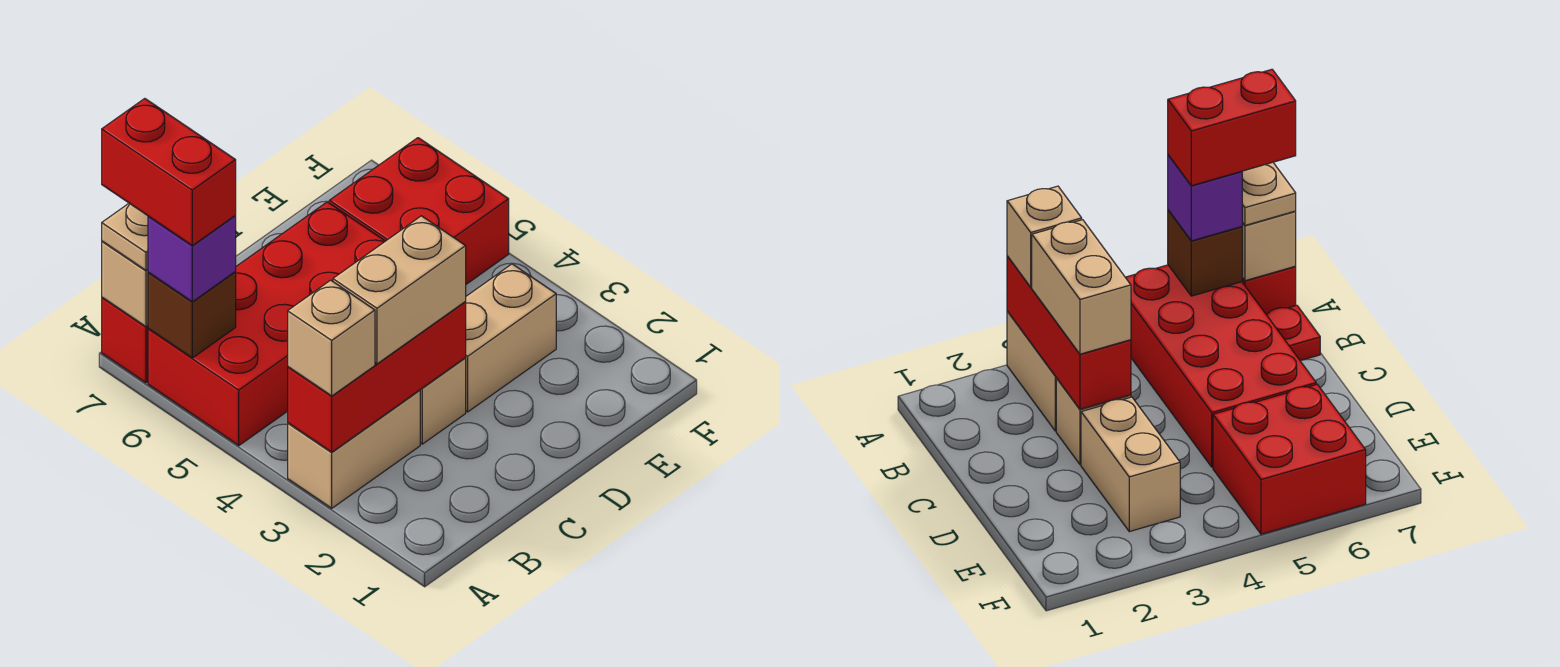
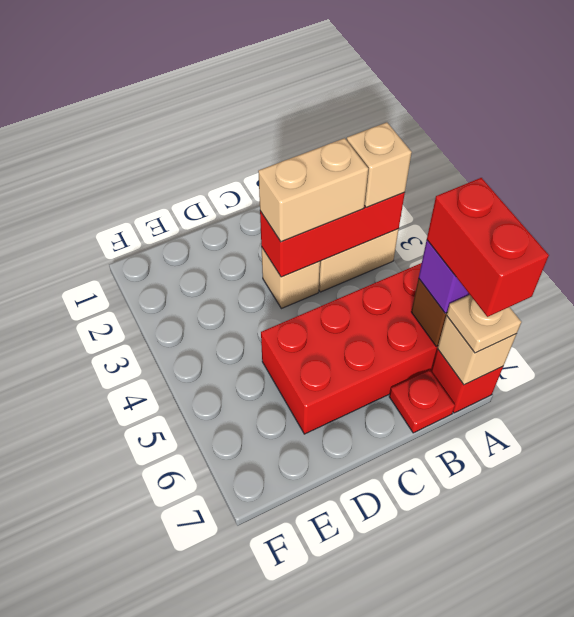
tan 1x2 brick [465,264,556,412] -> none
red 2x2 brick [329,138,509,284] -> none

